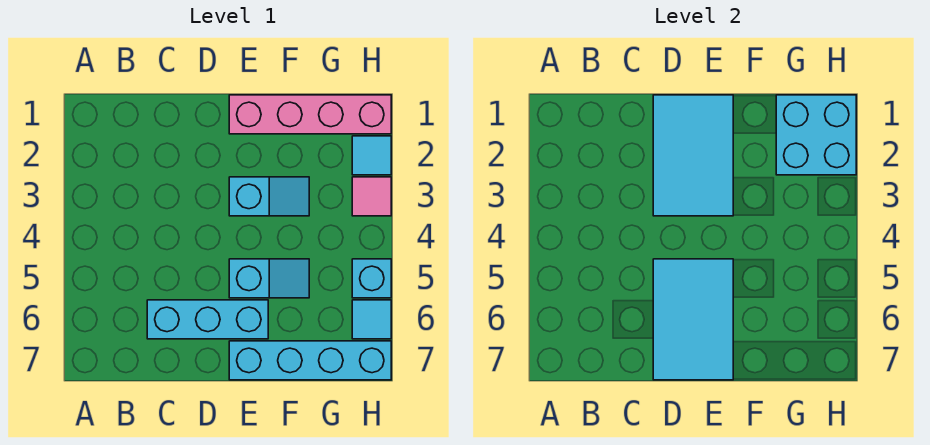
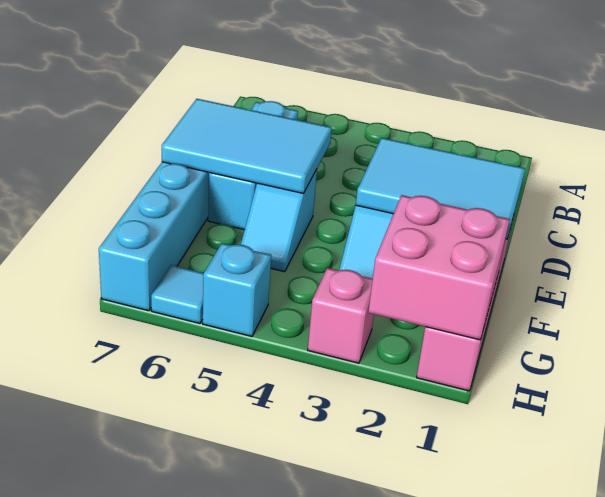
cyan 2x2 brick [776,95,856,175] -> pink 2x2 brick [368,195,510,340]
cyan 1x1 tile [352,136,391,175] -> none
pink 1x1 tile [352,177,391,216] -> pink 1x1 brick [308,268,374,363]

